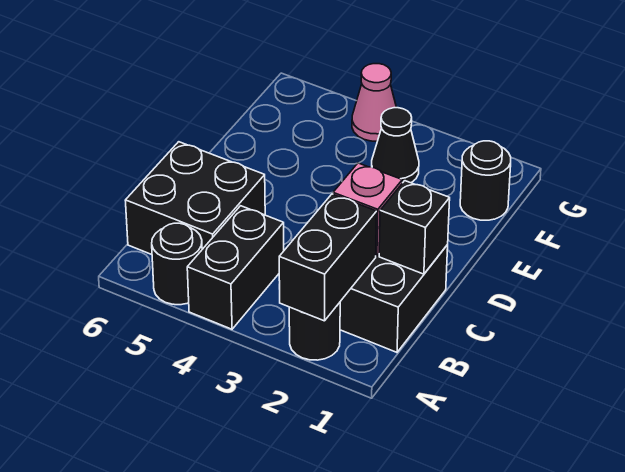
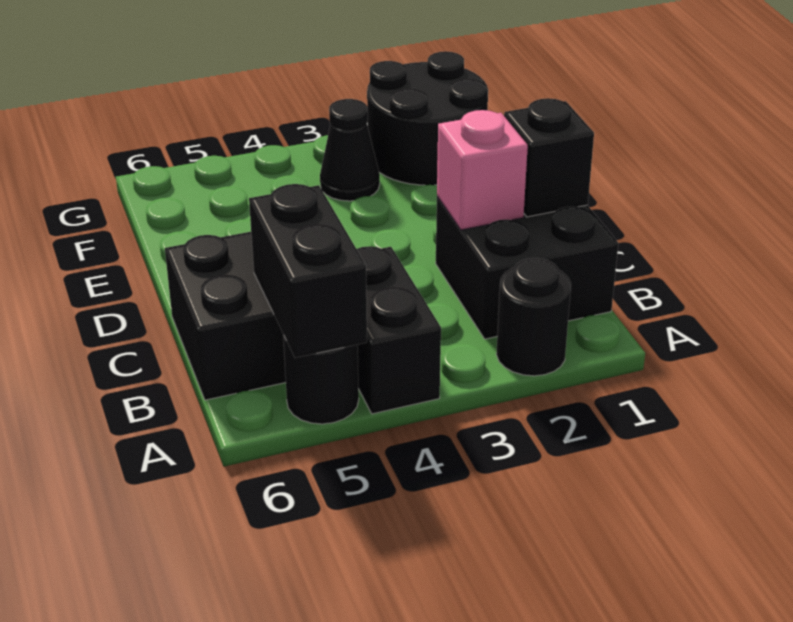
black 1x2 brick [279,194,377,321] -> black 1x2 brick moved to [249,184,367,358]
black 1x1 round brick [460,141,511,220] -> black 2x2 round brick [367,51,488,185]
pink 1x1 cone [352,64,396,141] -> none

